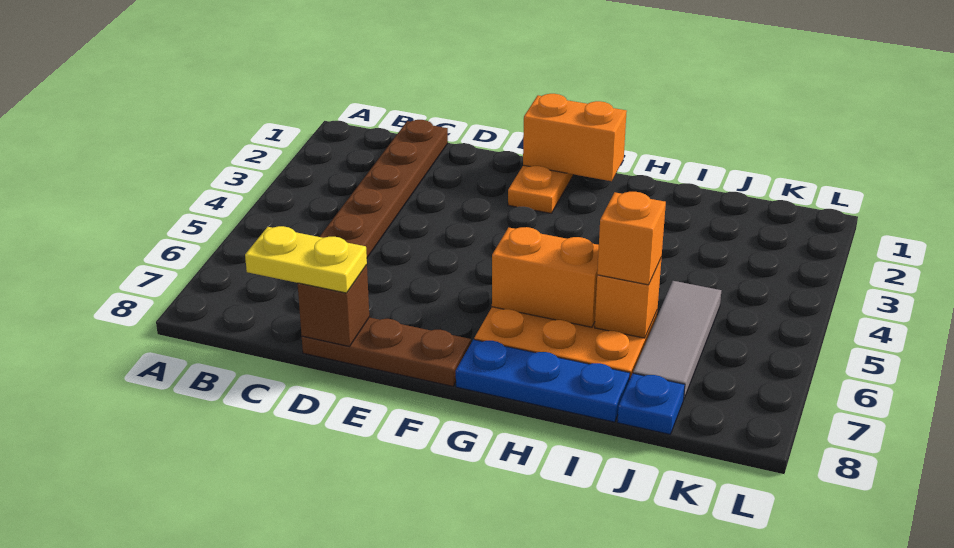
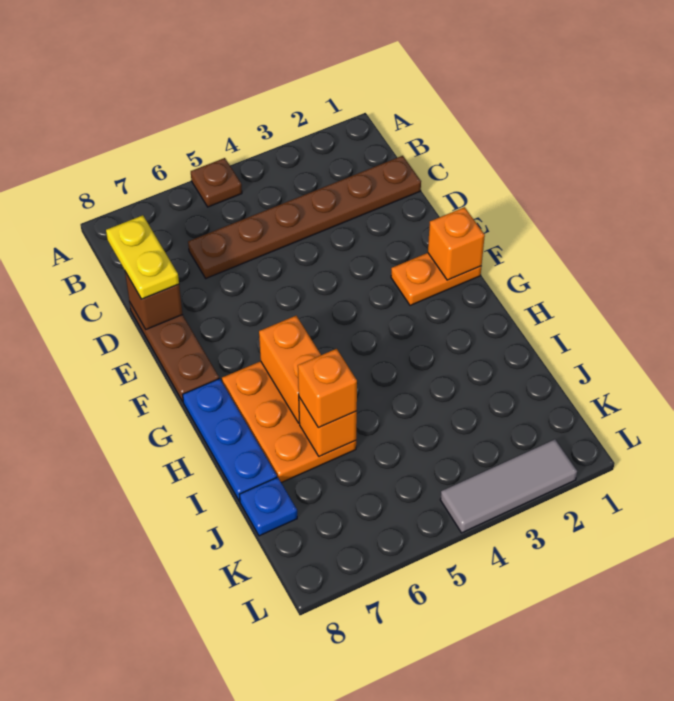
none -> brown 1x1 plate [191,158,242,207]
orange 1x2 brick [523,94,627,181] -> orange 1x1 brick [428,207,485,280]
grey 1x3 tile [633,281,721,398] -> grey 1x3 tile moved to [440,439,577,533]

